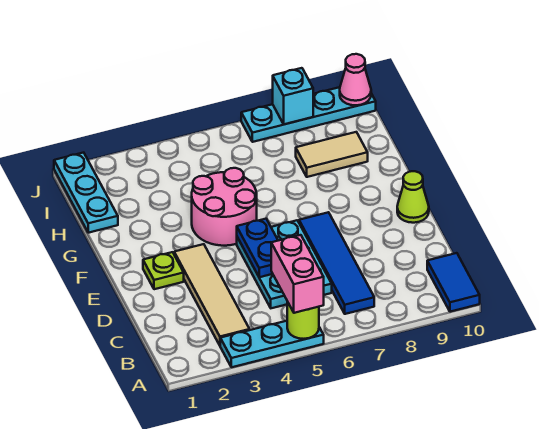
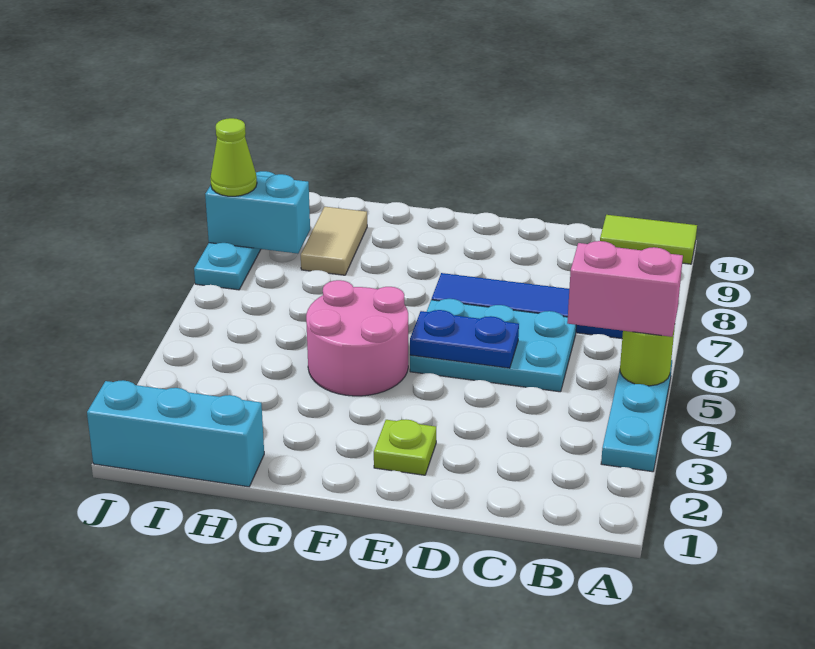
blue 1x2 tile [427,253,480,312] -> lime 1x2 tile [600,215,697,264]
tan 1x4 tile [174,244,250,345] -> none
lime 1x1 cone [397,171,429,223] -> lime 1x1 cone moved to [210,118,257,196]
cyan 1x3 plate [54,153,118,233] -> cyan 1x3 brick [87,380,264,487]
cyan 1x1 brick [273,68,313,124] -> cyan 1x2 brick [205,174,310,254]
pink 1x1 cone [340,54,371,105] -> none

